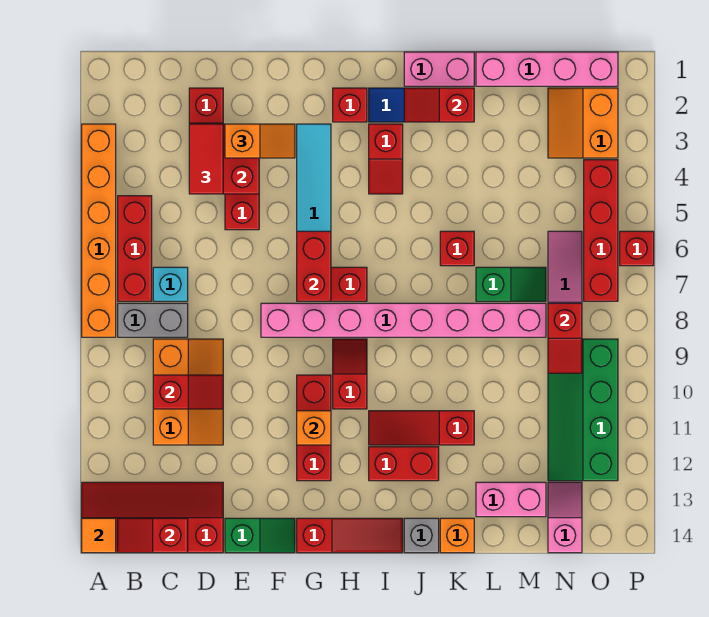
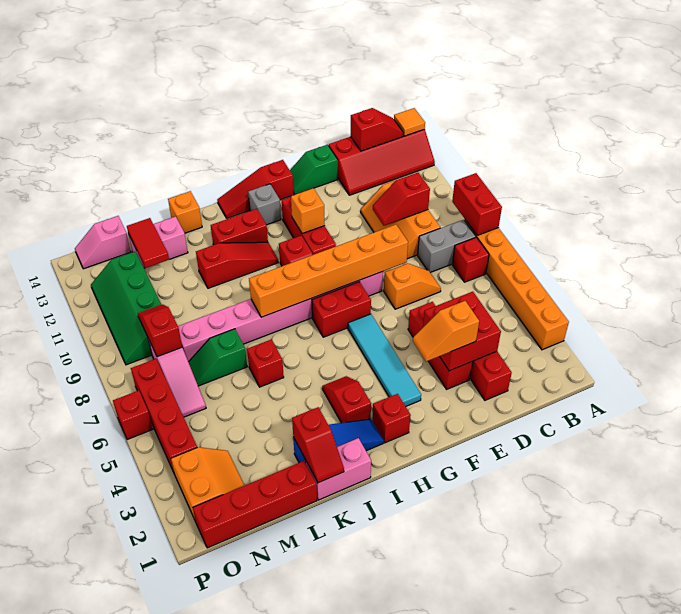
red 1x3 brick [118,196,152,301] -> red 1x1 brick [452,237,489,282]
cyan 1x1 brick [153,267,188,301] -> none
red 1x2 tile [189,124,223,194] -> red 1x2 tile moved to [127,218,169,268]
none -> orange 1x2 slope [384,263,441,309]
none -> orange 1x6 brick [249,225,408,317]
red 1x2 brick [297,231,331,301] -> red 1x2 brick moved to [452,173,502,236]
red 1x2 slope [404,88,474,122] -> red 1x2 slope turned to [292,407,344,483]
grey 1x1 brick [404,518,439,553] -> grey 1x1 brick moved to [248,184,281,225]
pink 1x4 brick [476,52,618,86] -> red 1x4 brick [193,461,317,548]
green 2x4 slope [548,339,618,481] -> green 2x4 slope turned to [91,251,161,365]
pink 1x2 slope [548,482,582,553] -> pink 1x2 slope turned to [75,216,131,269]

